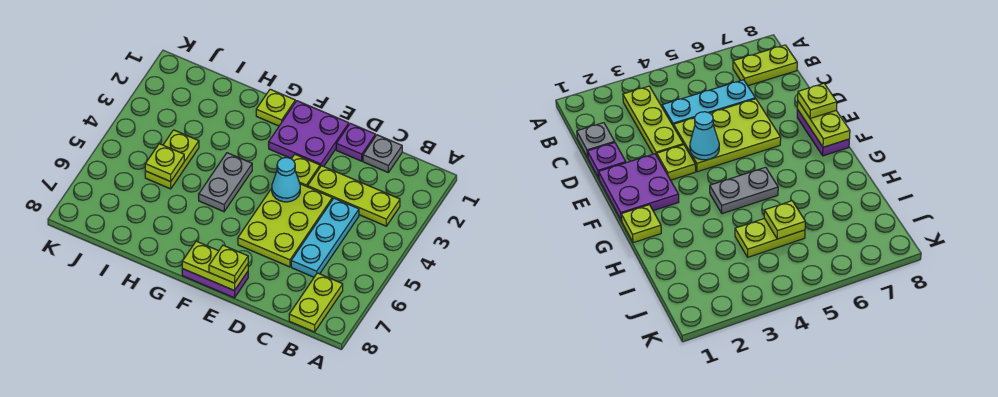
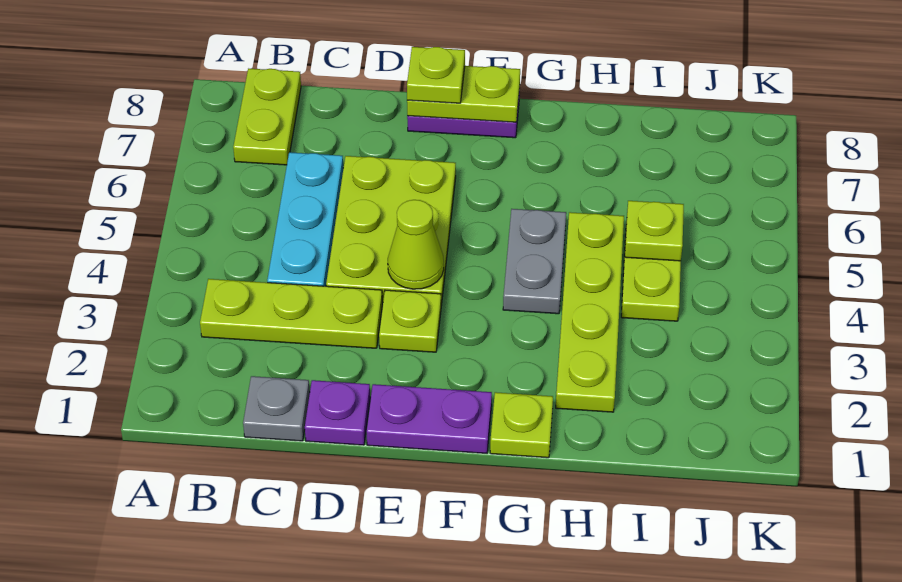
purple 2x2 plate [269,101,349,167] -> purple 1x2 plate [366,384,492,453]
cyan 1x1 cone [272,158,300,202] -> lime 1x1 cone [388,200,444,289]
none -> lime 1x4 plate [556,212,624,412]

